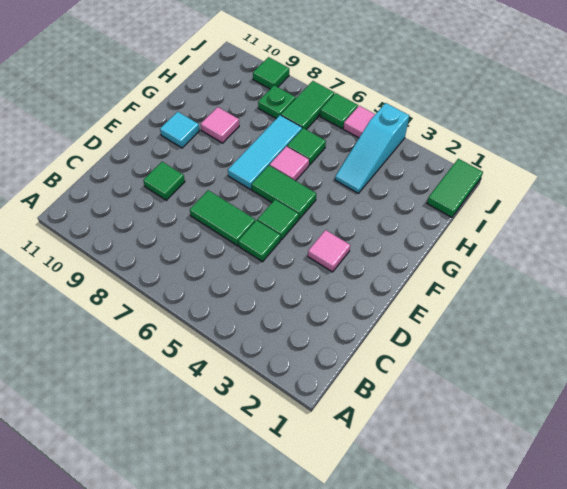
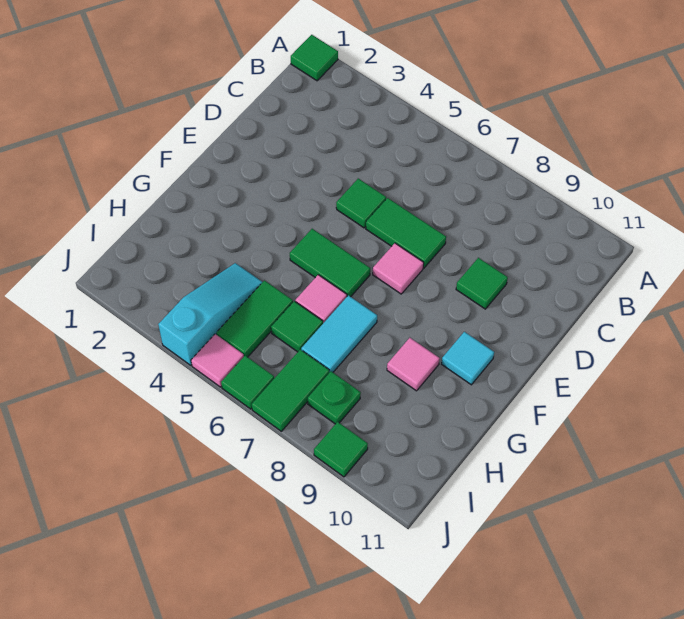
pink 1x1 tile [308,230,350,272] -> pink 1x1 tile moved to [373,243,424,294]
green 1x1 tile [257,200,299,240] -> green 1x1 tile moved to [291,35,338,81]
cyan 1x3 tile [228,115,302,190] -> cyan 1x2 tile [301,295,377,373]
green 1x2 tile [427,159,483,217] -> green 1x2 tile moved to [216,281,293,357]

